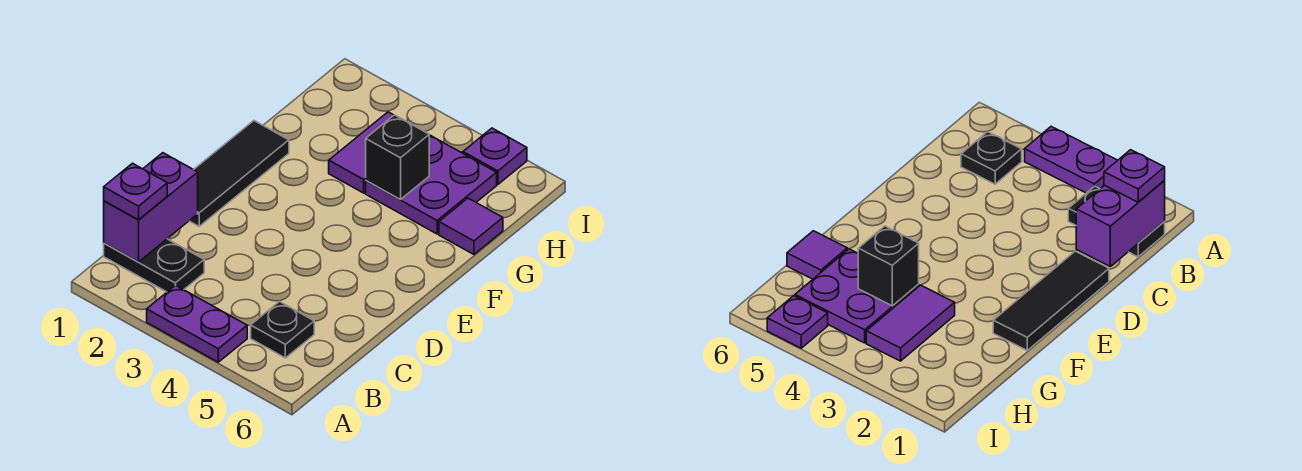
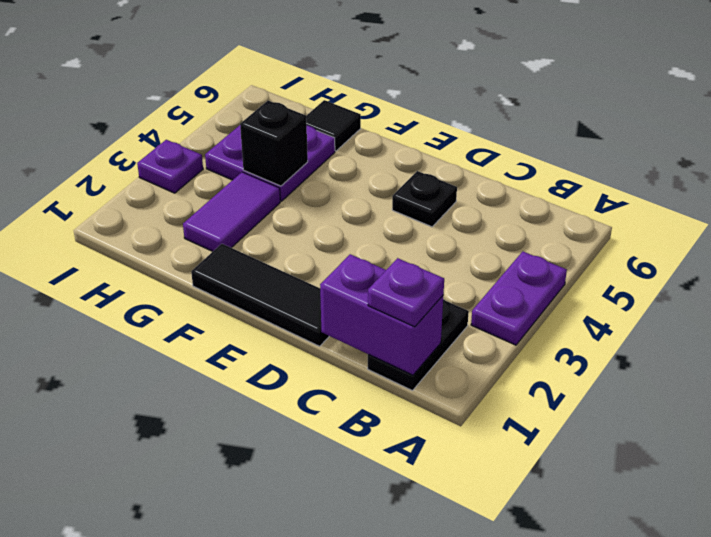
black 1x1 plate [251,302,314,358] -> black 1x1 plate moved to [392,171,457,227]
purple 1x2 tile [329,112,394,193] -> purple 1x2 tile turned to [183,172,280,251]
purple 1x1 tile [439,198,503,254] -> black 1x1 tile [306,100,361,151]
purple 1x1 plate [463,128,527,184] -> purple 1x1 plate moved to [137,140,203,193]

